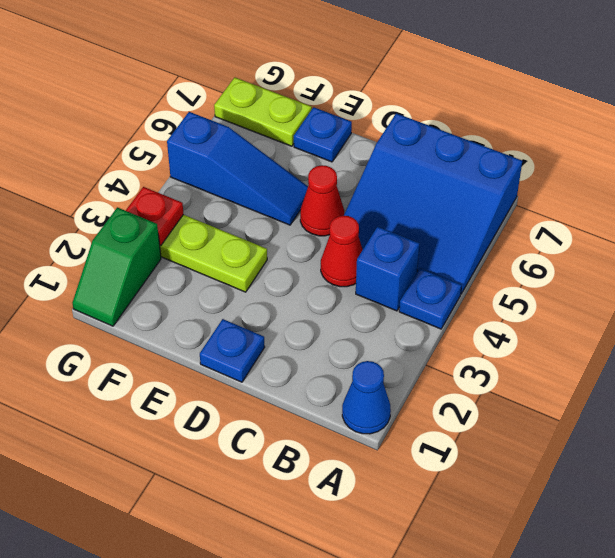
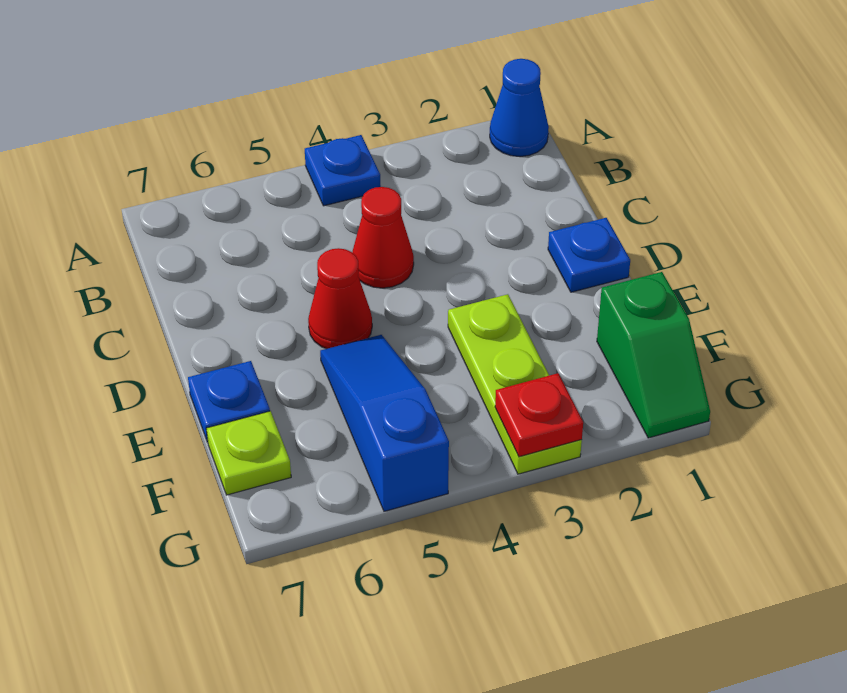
blue 3x3 slope [344,113,522,294] -> none
blue 1x1 brick [356,227,420,311] -> none
lime 1x2 plate [214,77,312,146] -> lime 1x1 plate [206,411,291,495]
green 1x2 slope [72,207,161,326] -> green 1x2 slope turned to [597,272,710,438]

